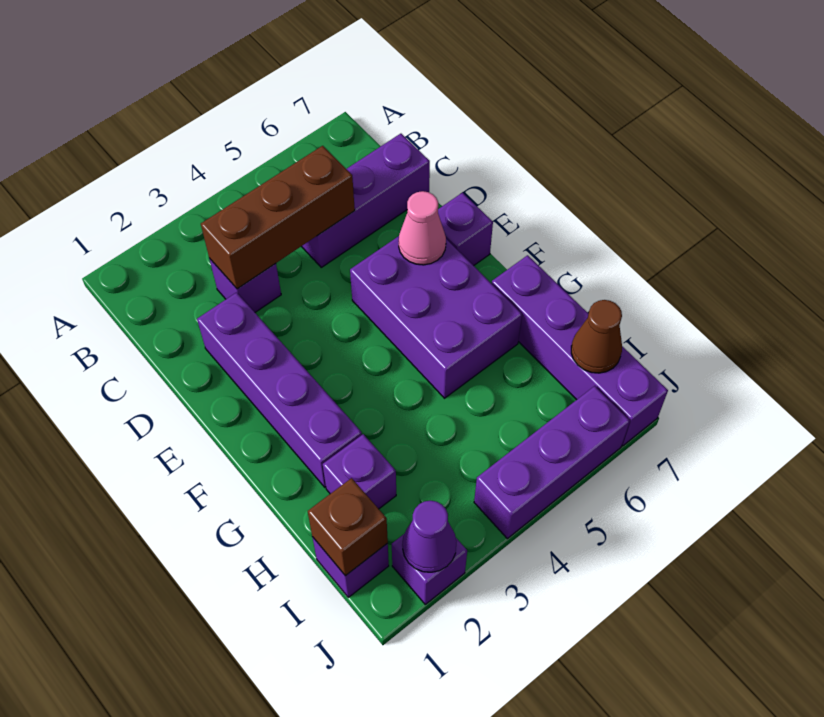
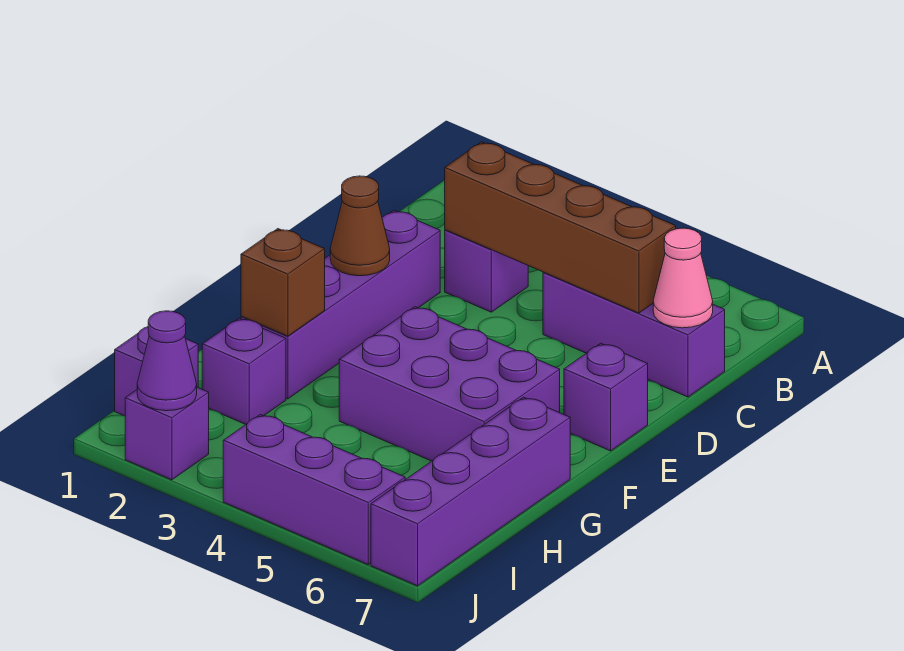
brown 1x3 brick [201,146,355,289] -> brown 1x4 brick [445,142,676,313]
purple 2x3 brick [350,236,522,398] -> purple 2x3 brick turned to [339,307,560,461]
pink 1x1 cone [399,191,446,265] -> pink 1x1 cone moved to [653,228,713,328]
brown 1x1 brick [308,478,388,576] -> brown 1x1 brick moved to [241,229,325,336]
brown 1x1 cone [571,300,622,373] -> brown 1x1 cone moved to [330,176,390,276]

